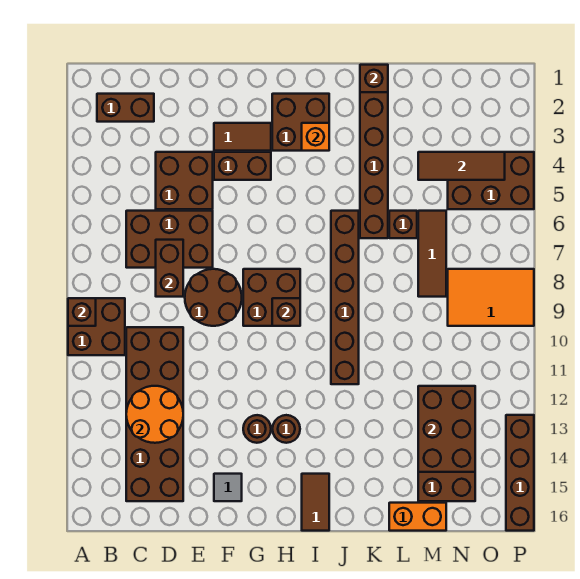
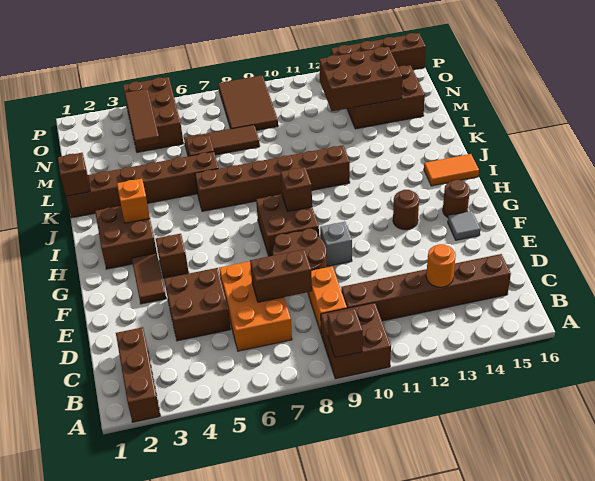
brown 1x2 brick [97,94,154,122] -> brown 1x3 brick [116,327,160,422]
brown 2x3 brick [126,211,213,268] -> orange 2x3 brick [219,261,292,351]
brown 2x6 brick [126,327,183,501] -> brown 1x6 brick [341,254,511,321]
orange 2x2 round brick [126,386,183,443] -> orange 1x1 round brick [426,244,456,287]
brown 1x2 brick [214,152,271,180] -> brown 1x1 brick [156,234,189,278]
none -> grey 1x1 brick [320,222,352,266]
brown 1x1 round brick [272,415,300,443] -> brown 1x1 round brick moved to [443,180,470,217]
brown 1x2 tile [302,474,329,531] -> orange 1x2 tile [424,154,479,186]
orange 1x2 brick [389,503,446,531] -> orange 1x2 brick moved to [308,266,347,333]
orange 2x3 tile [448,269,534,326] -> brown 2x3 tile [218,75,278,130]

